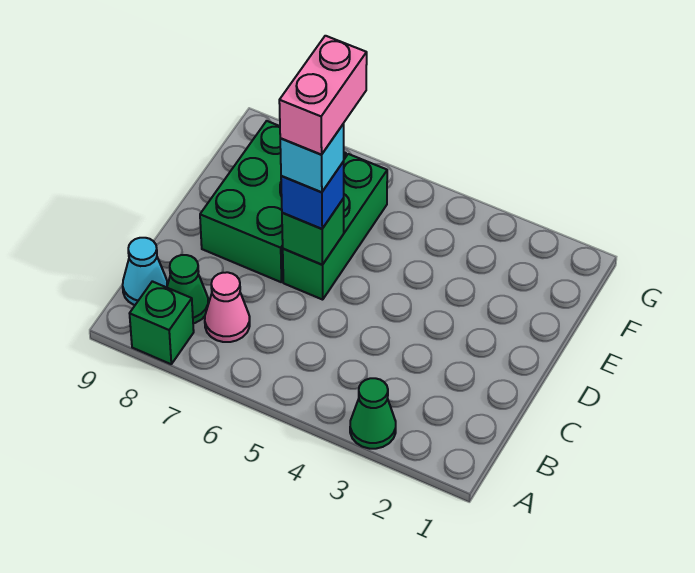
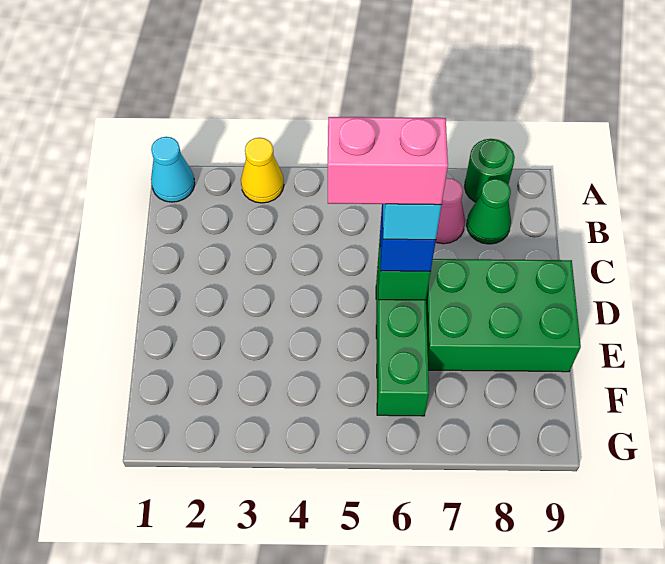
green 1x1 cone [350,378,396,449] -> yellow 1x1 cone [241,138,284,203]
green 1x1 brick [130,281,194,364] -> green 1x1 round brick [465,139,515,202]
cyan 1x1 cone [123,238,167,305] -> cyan 1x1 cone moved to [151,137,195,202]
pink 1x2 brick [279,36,367,155] -> pink 1x2 brick turned to [328,117,448,205]
green 2x3 brick [200,121,346,282] -> green 2x3 brick turned to [426,259,581,372]

